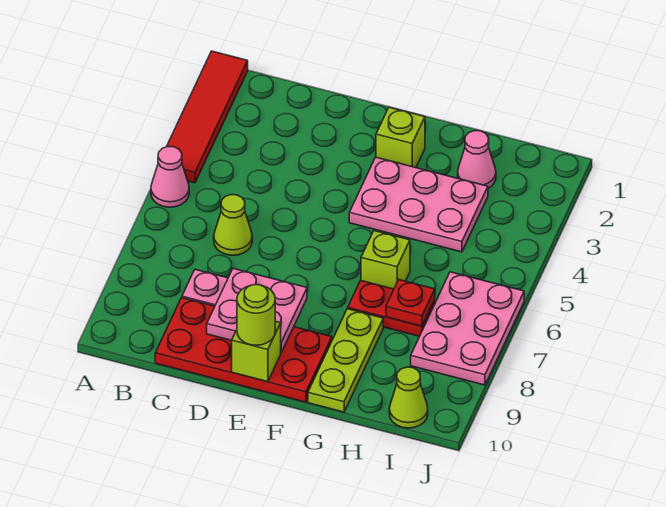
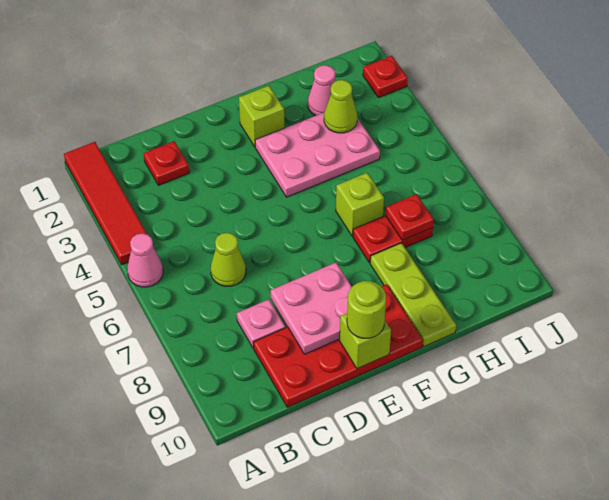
none -> red 1x1 plate [144,141,189,185]
pink 2x3 plate [411,272,524,385] -> none
lime 1x1 cone [389,367,428,428] -> lime 1x1 cone moved to [324,80,357,133]
none -> red 1x1 plate [363,56,408,98]

